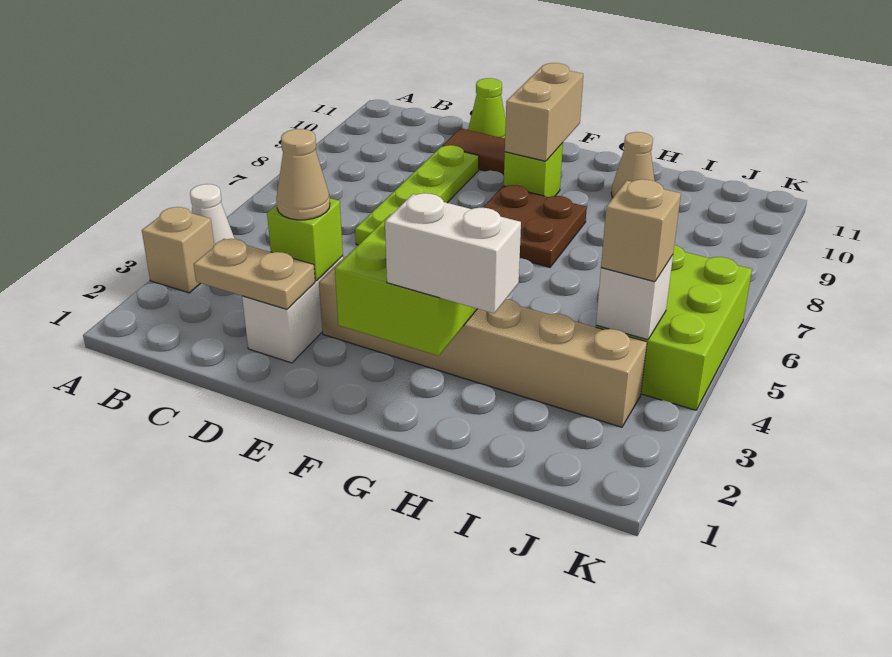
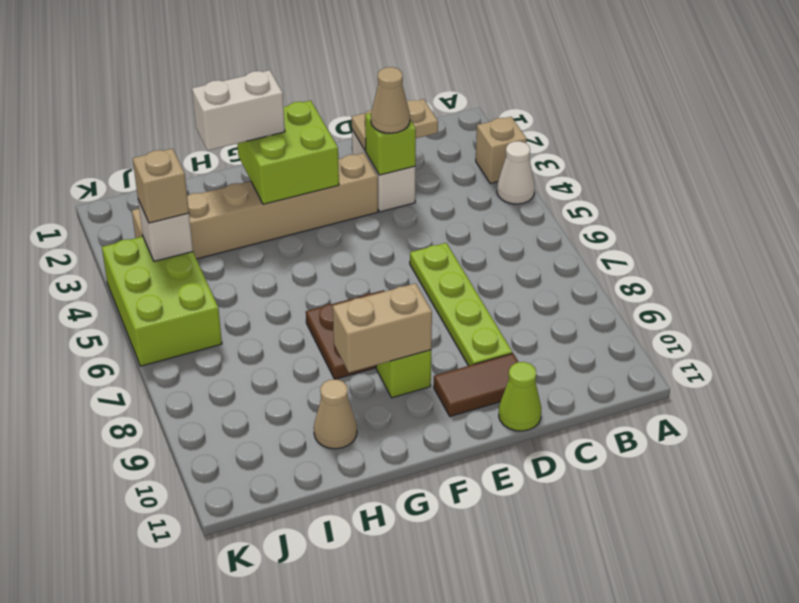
tan 1x2 brick [505,63,583,161] -> tan 1x2 brick turned to [333,283,432,373]

